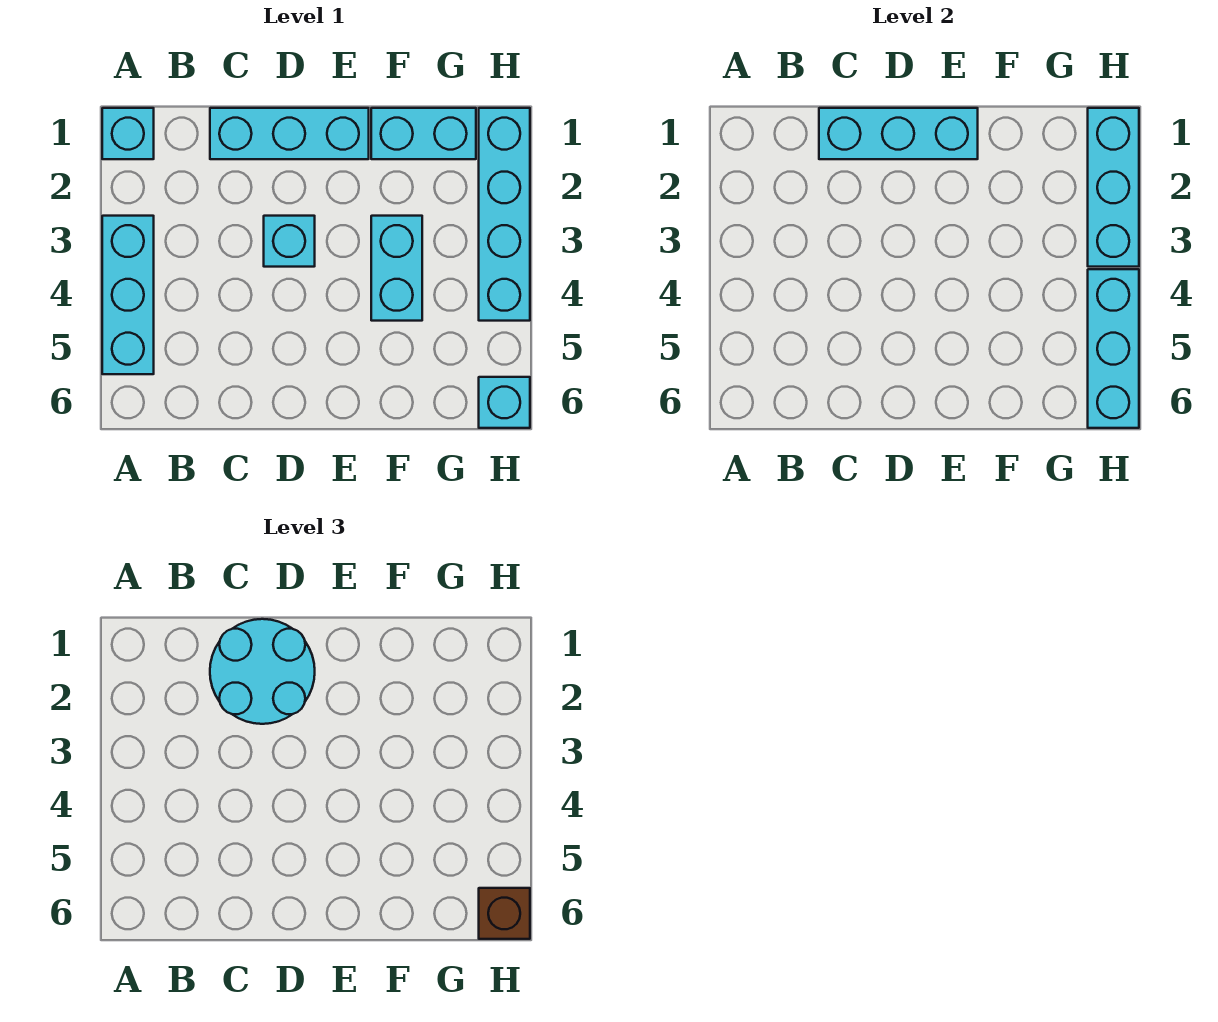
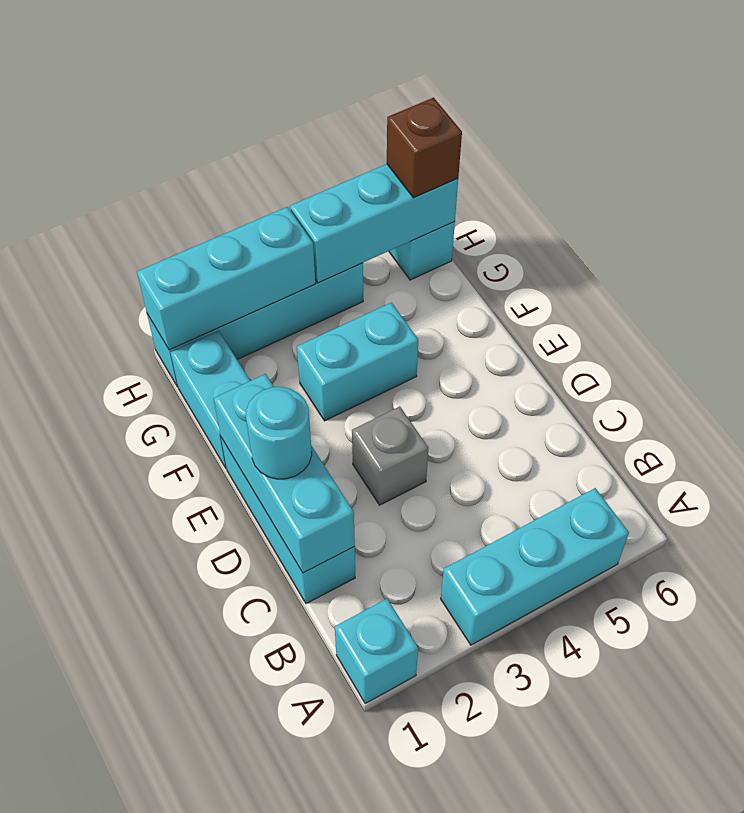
cyan 2x2 round brick [210,619,315,724] -> cyan 1x1 round brick [246,387,312,479]
cyan 1x1 brick [264,216,315,267] -> grey 1x1 brick [352,407,428,505]

